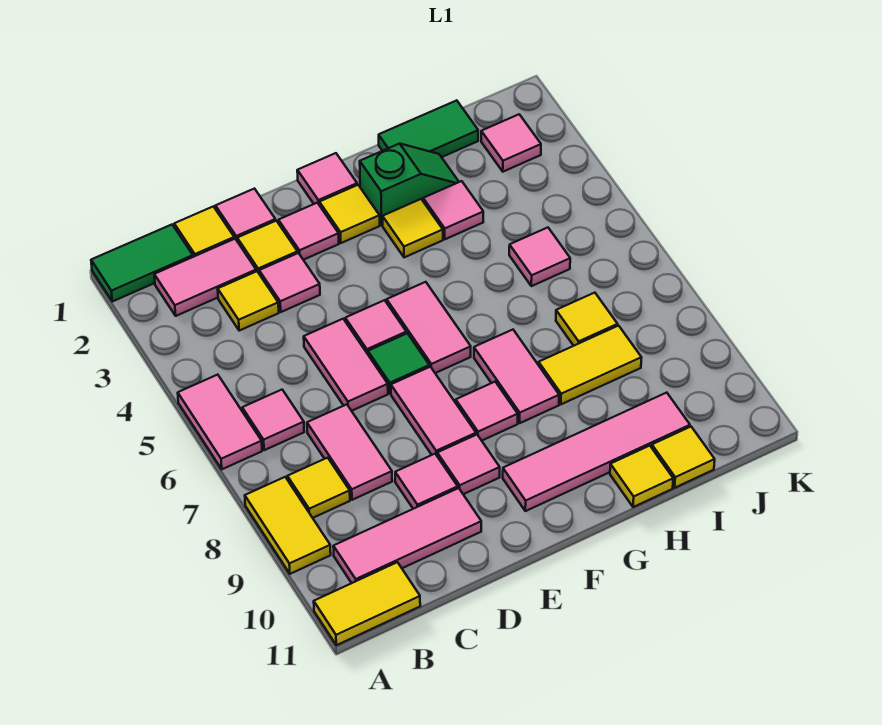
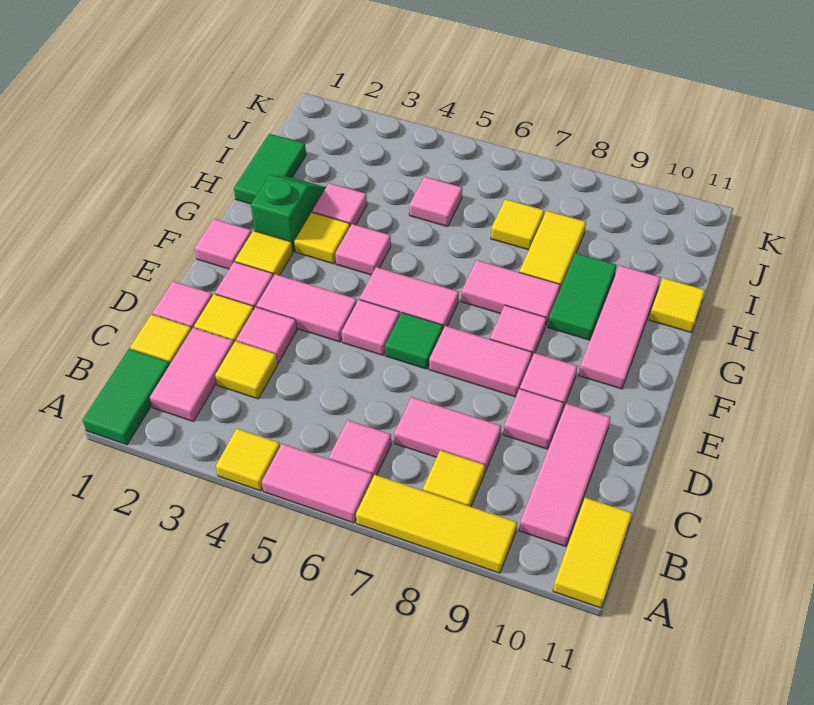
yellow 1x2 tile [245,477,331,574] -> yellow 1x3 tile [356,475,517,573]
pink 1x2 tile [304,319,388,411] -> pink 1x2 tile moved to [256,274,357,342]
pink 1x4 tile [503,393,690,511] -> pink 1x3 tile [579,265,661,389]
none -> green 1x2 tile [548,253,617,340]
yellow 1x1 tile [652,427,715,488] -> yellow 1x1 tile moved to [216,429,280,491]
pink 1x1 tile [481,114,541,172] -> pink 1x1 tile moved to [335,224,391,275]

